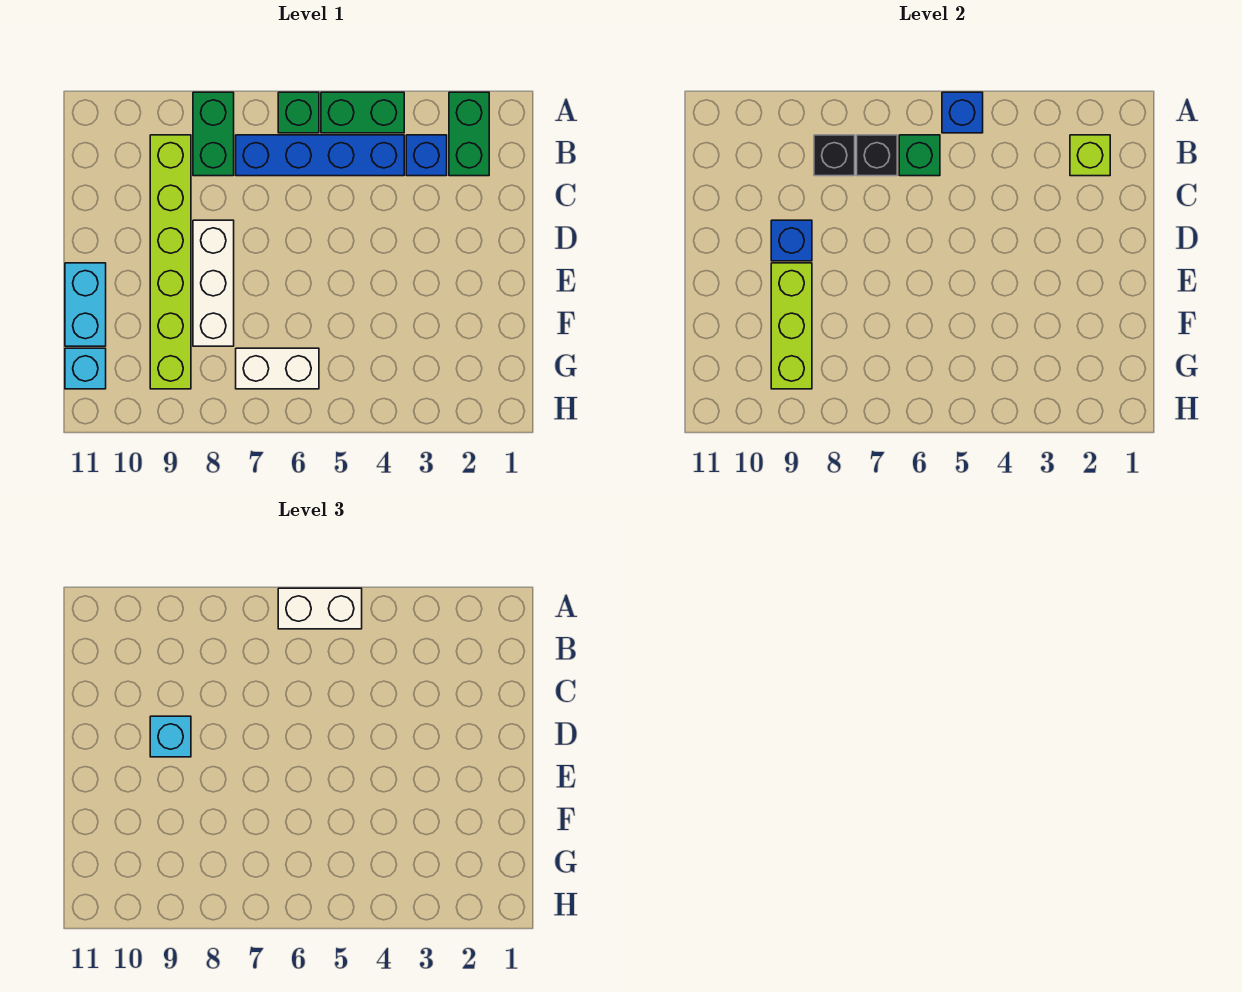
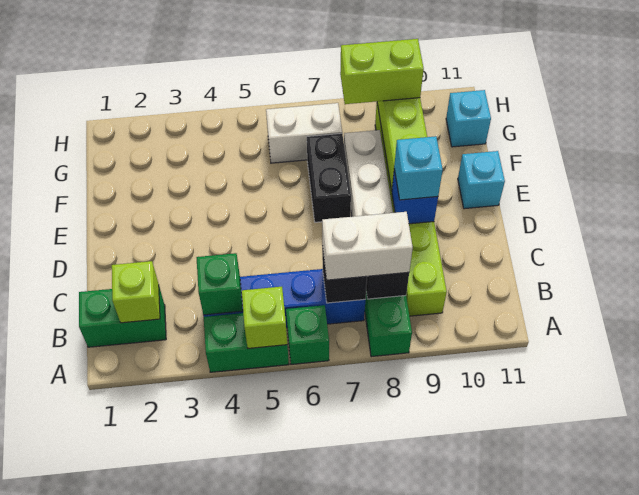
green 1x2 brick [449,92,489,176] -> green 1x2 brick turned to [79,287,166,347]
blue 1x1 brick [942,92,983,133] -> lime 1x1 brick [242,287,287,348]
white 1x2 brick [278,588,362,629] -> white 1x2 brick moved to [322,212,413,280]
blue 1x1 brick [406,135,447,176] -> none
green 1x1 brick [899,135,940,176] -> green 1x1 brick moved to [196,253,243,315]
none -> black 1x2 brick [307,133,351,222]
cyan 1x2 brick [65,263,106,346] -> cyan 1x1 brick [458,151,505,209]
none -> lime 1x2 brick [340,39,424,104]

